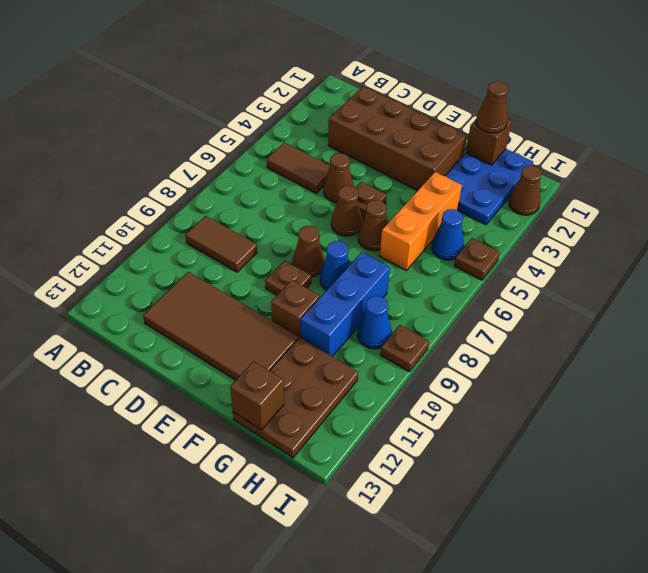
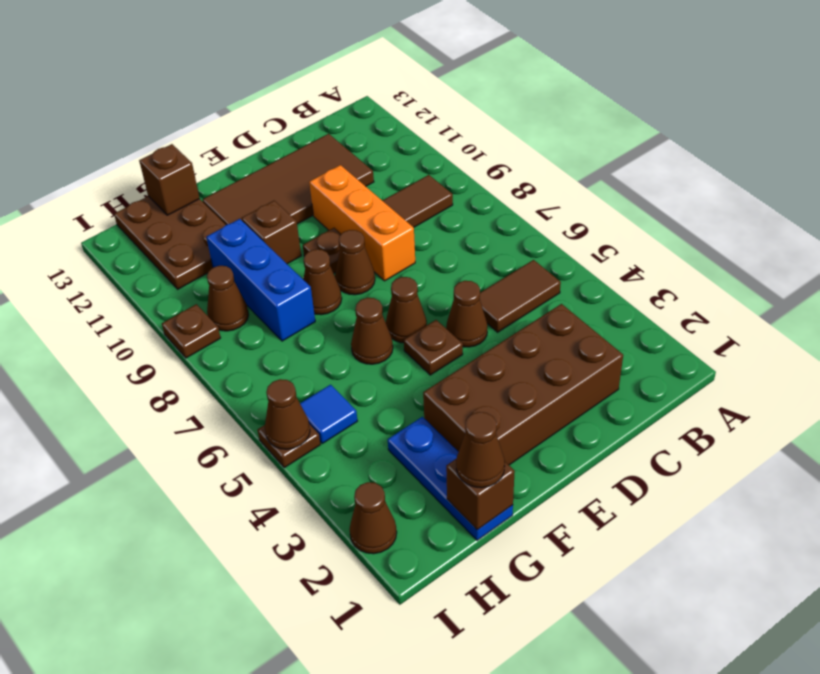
blue 1x1 cone [320,241,350,290] -> brown 1x1 cone [303,249,342,315]
blue 2x3 plate [446,149,533,225] -> blue 1x3 plate [388,417,513,540]
orange 1x3 brick [380,172,462,271] -> orange 1x3 brick moved to [309,165,415,281]
blue 1x1 cone [432,209,464,260] -> blue 1x1 tile [300,385,357,443]
blue 1x1 cone [357,296,391,349] -> brown 1x1 cone [207,266,249,331]
none -> brown 1x1 cone [265,379,310,449]

